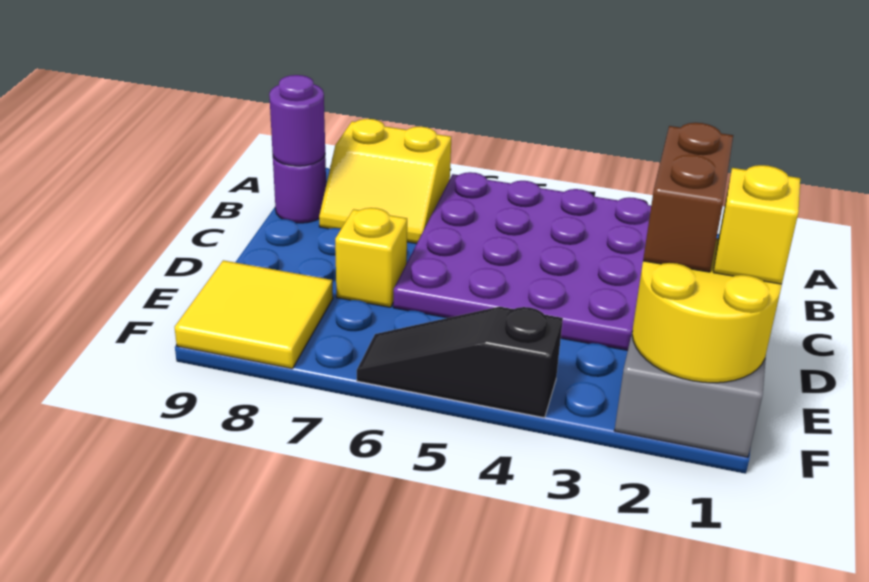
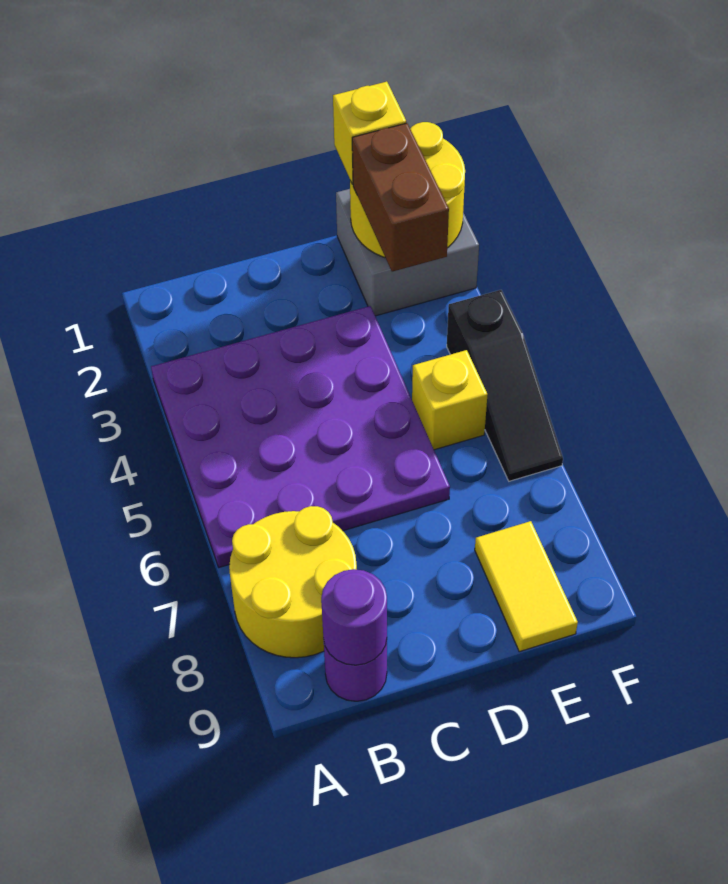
yellow 2x2 slope [319,119,451,244] -> yellow 2x2 round brick [229,506,357,658]
brown 1x2 brick [643,123,733,272] -> brown 1x2 brick turned to [352,123,449,272]
yellow 1x1 brick [335,208,407,307] -> yellow 1x1 brick moved to [412,350,488,450]
yellow 2x2 tile [175,260,333,369] -> yellow 1x2 tile [475,521,578,652]

